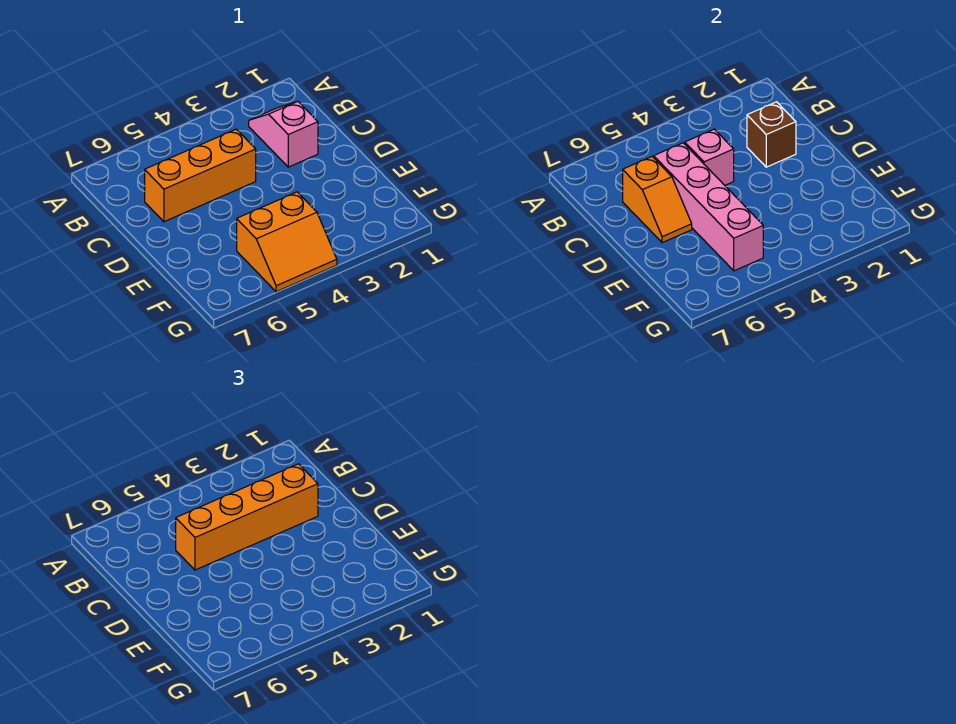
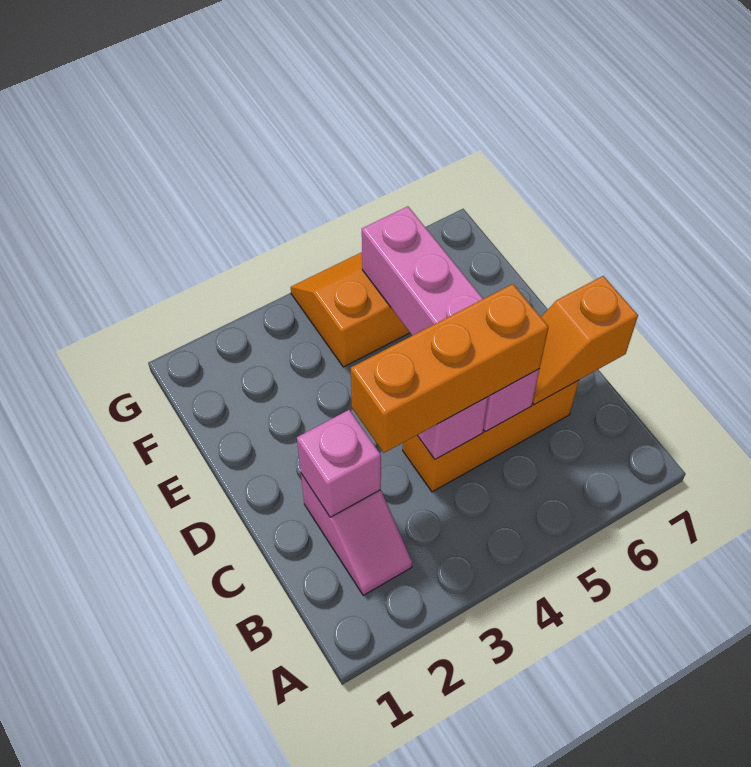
brown 1x1 brick [747,102,796,167] -> pink 1x1 brick [297,410,381,517]
orange 1x4 brick [176,464,318,570] -> orange 1x3 brick [351,284,549,453]
orange 1x2 slope [623,157,692,243] -> orange 1x2 slope turned to [532,276,638,405]

